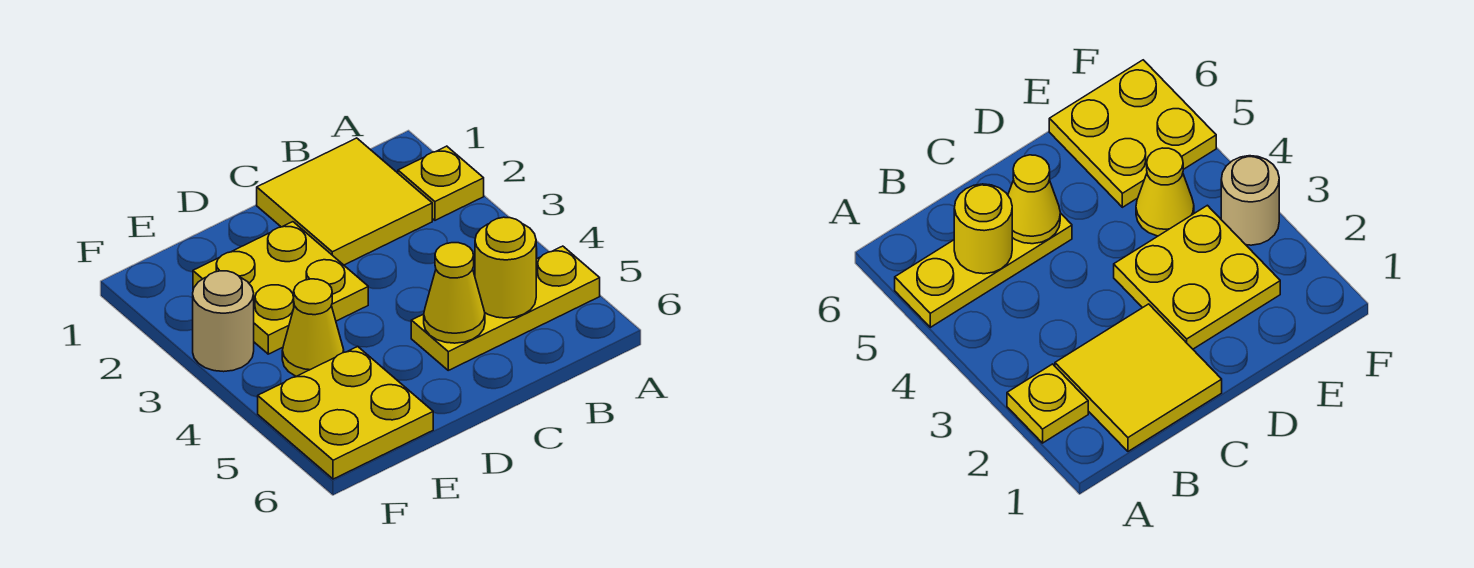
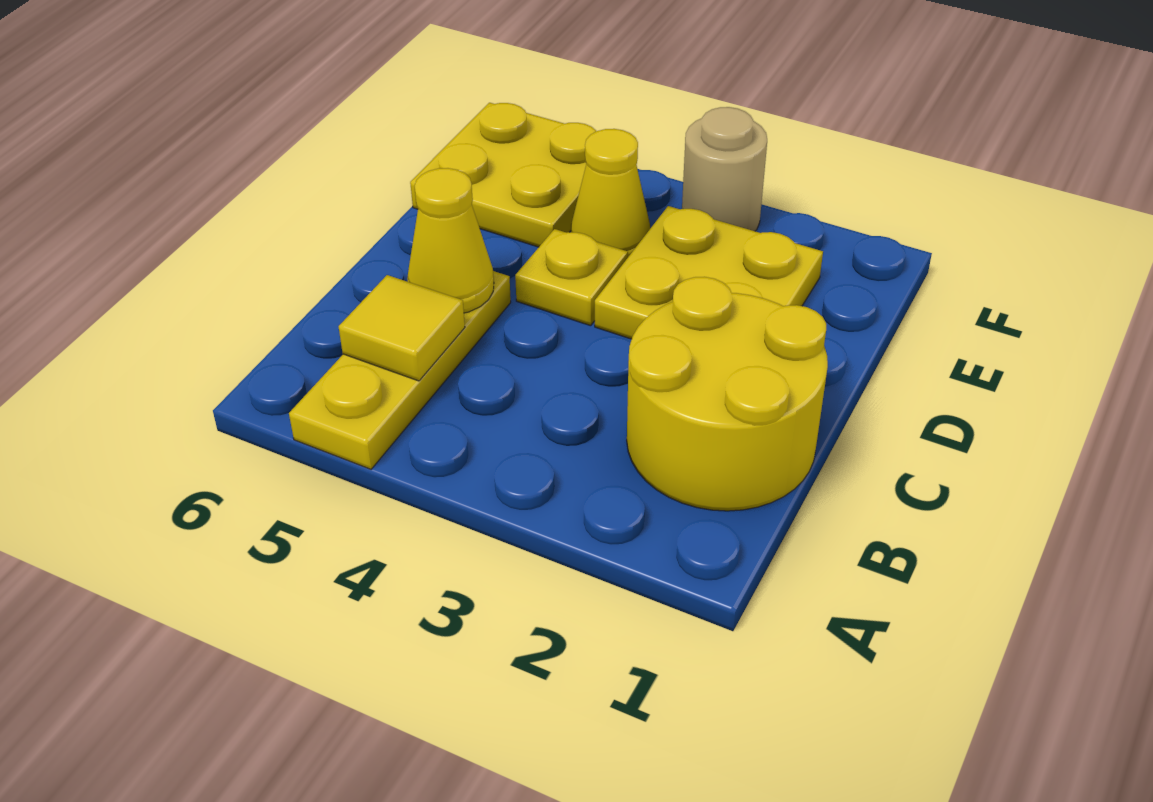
yellow 1x1 plate [398,146,484,220] -> yellow 1x1 plate moved to [515,229,628,326]
yellow 2x2 tile [257,138,432,265] -> yellow 2x2 round brick [627,277,828,511]
yellow 1x1 round brick [475,217,536,318] -> yellow 1x1 tile [339,275,465,381]

